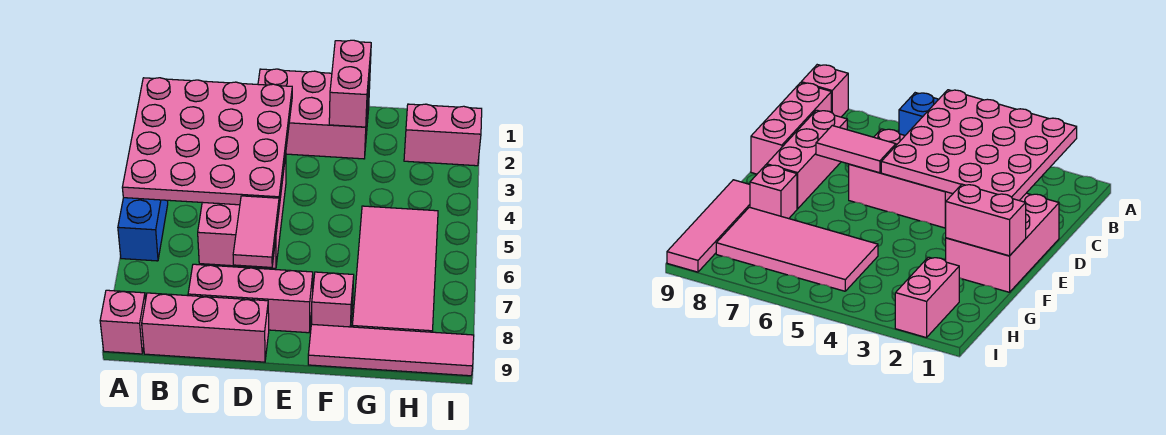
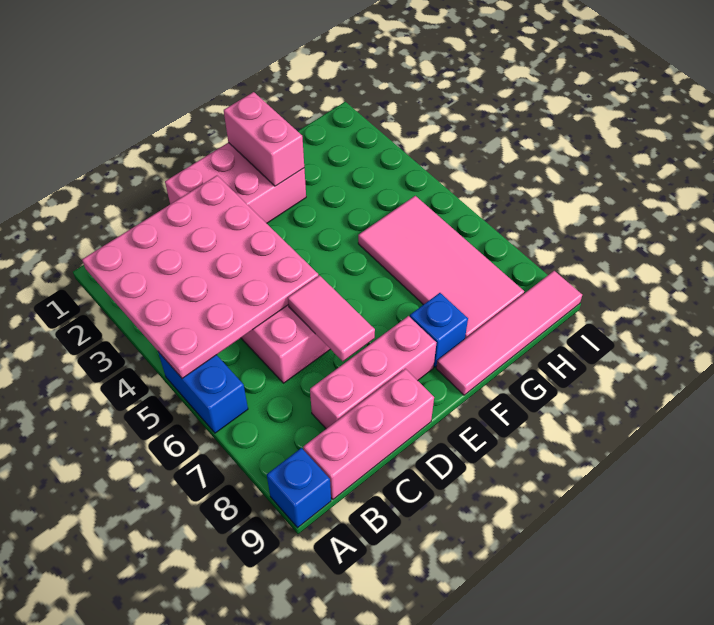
pink 1x1 brick [100,290,146,354] -> blue 1x1 brick [267,448,331,528]
pink 1x1 brick [312,272,354,327] -> blue 1x1 brick [410,293,468,367]
pink 1x2 brick [404,104,482,166] -> none

